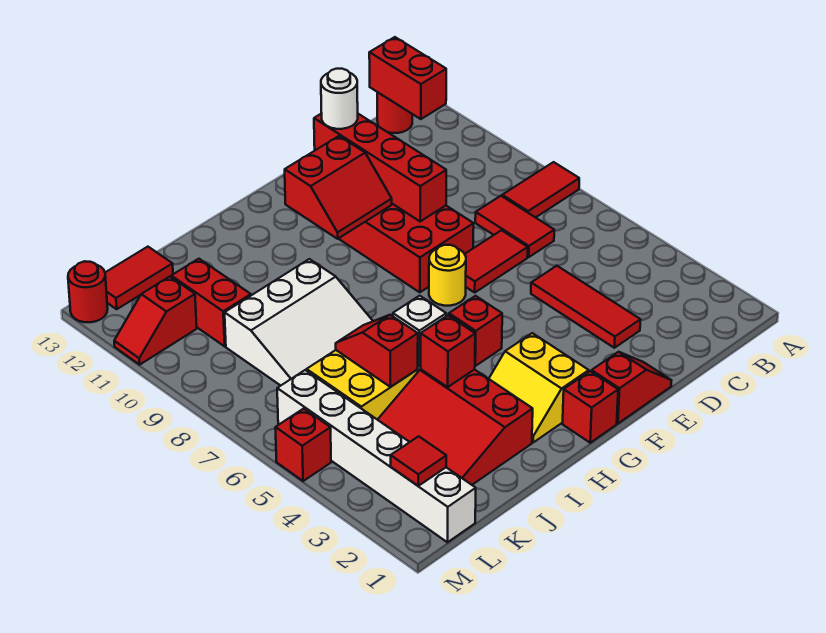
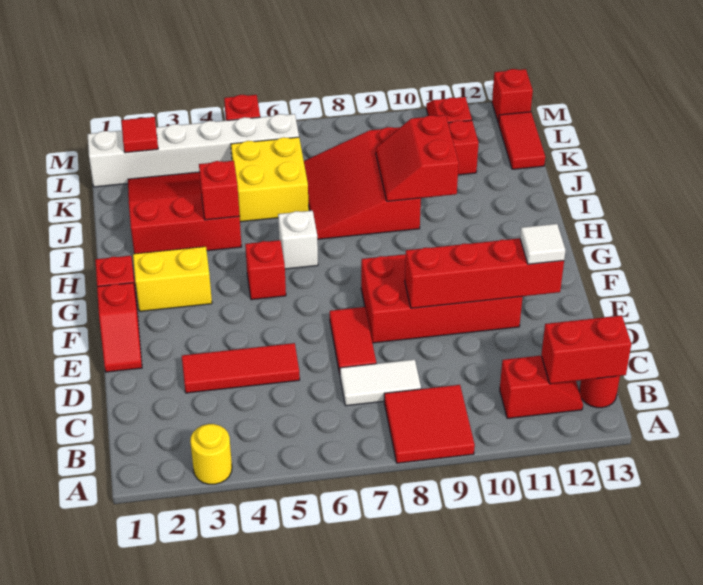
red 1x2 tile [502,162,579,218] -> red 2x2 tile [384,385,475,463]
red 1x2 tile [475,196,554,257] -> white 1x2 tile [340,359,421,406]
white 1x1 round brick [321,69,358,129] -> white 1x1 tile [520,224,565,264]
yellow 1x1 round brick [429,245,466,306] -> yellow 1x1 round brick moved to [190,424,232,484]
red 2x2 slope [285,136,392,239] -> red 2x2 slope moved to [376,115,459,201]
white 3x3 slope [225,259,373,386] -> red 3x3 slope [304,127,421,239]
red 1x2 slope [336,315,418,387] -> red 1x2 slope moved to [500,356,583,418]
red 1x1 round brick [68,261,108,322] -> red 1x1 brick [492,69,533,123]

